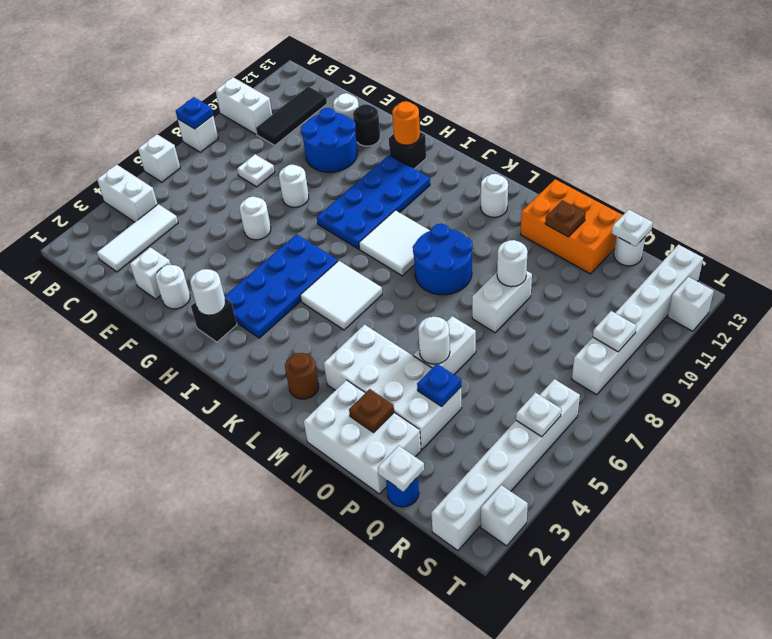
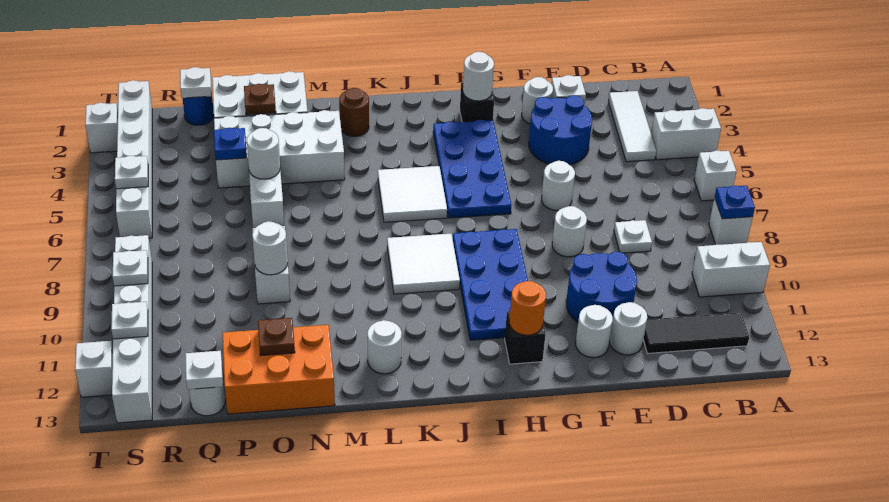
black 1x3 tile [256,86,327,145] -> black 1x3 tile turned to [643,312,749,353]
black 1x1 round brick [353,104,380,146] -> white 1x1 round brick [576,305,613,358]
blue 2x2 round brick [413,224,473,295] -> blue 2x2 round brick moved to [529,95,592,165]
none -> white 1x1 plate [111,302,148,339]

